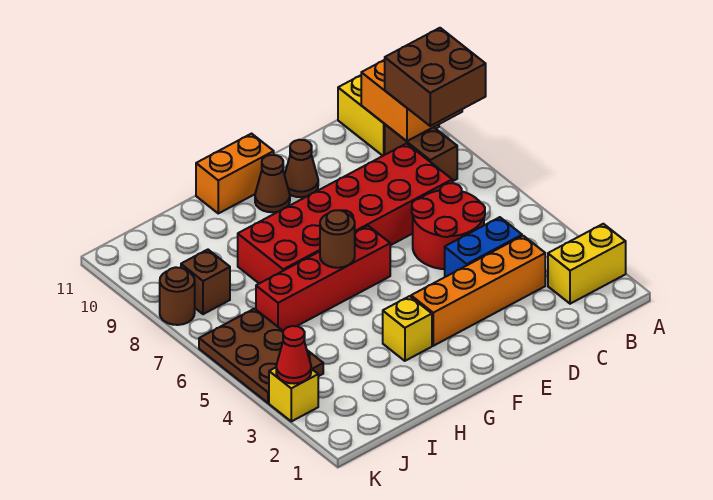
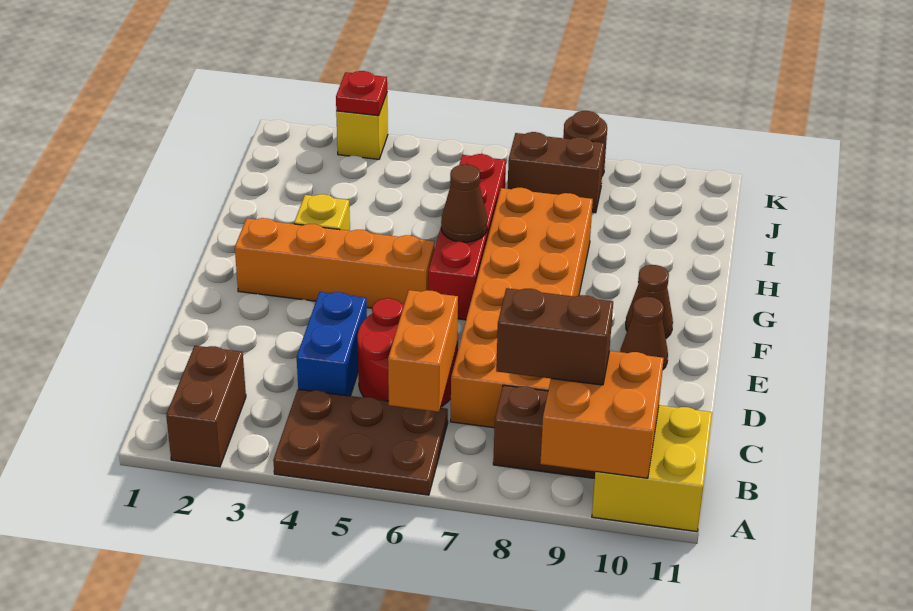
yellow 1x2 brick [548,224,626,304] -> brown 1x2 brick [166,346,246,467]
brown 2x2 brick [385,28,486,126] -> brown 1x2 brick [496,288,613,385]
orange 1x4 brick [411,236,545,346] -> orange 1x4 brick turned to [235,218,435,308]
red 2x6 brick [238,143,452,284] -> orange 2x6 brick [451,188,593,428]
orange 1x2 brick [196,134,274,213] -> orange 1x2 brick moved to [388,290,458,412]
brown 1x1 round brick [320,210,355,268] -> brown 1x1 cone [441,165,487,242]
brown 2x3 plate [199,309,323,403] -> brown 2x3 plate moved to [273,389,448,495]
brown 1x1 brick [181,250,230,314] -> brown 1x2 brick [508,132,604,213]
red 1x1 cone [276,326,311,384] -> red 1x1 plate [336,71,387,116]

